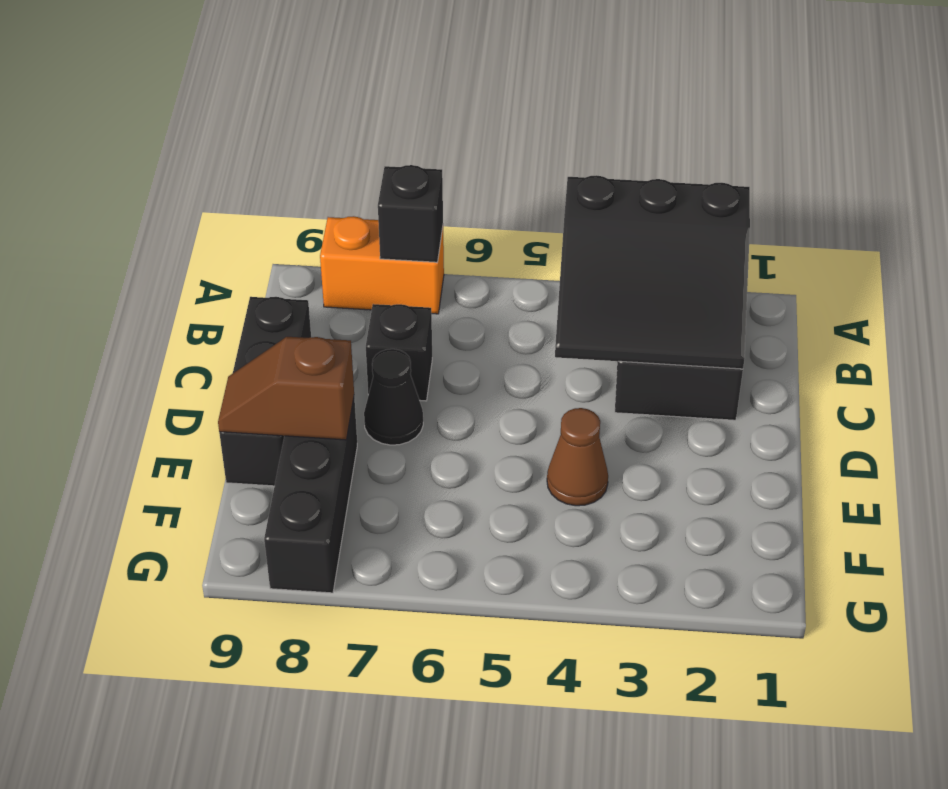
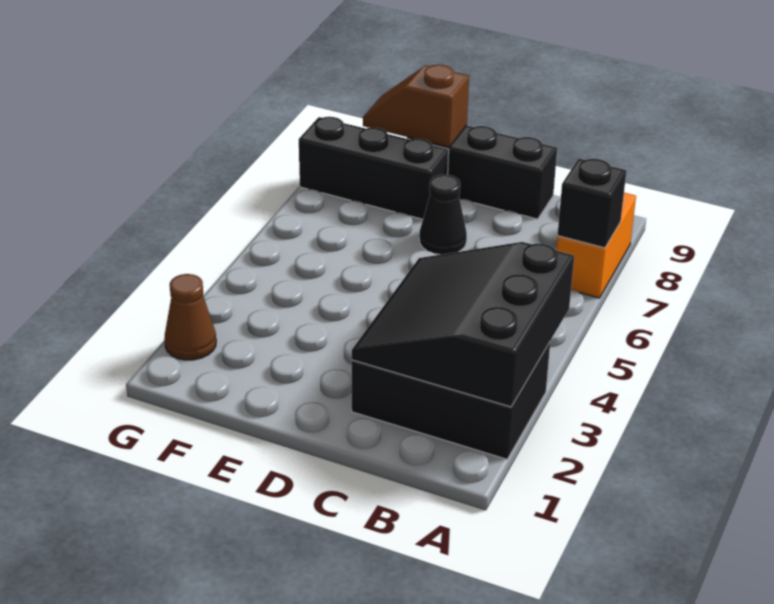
black 1x1 brick [366,304,432,401] -> none
brown 1x1 cone [547,408,608,506] -> brown 1x1 cone moved to [164,274,216,360]
brown 1x2 slope [218,337,354,440] -> brown 1x2 slope turned to [363,65,469,147]

